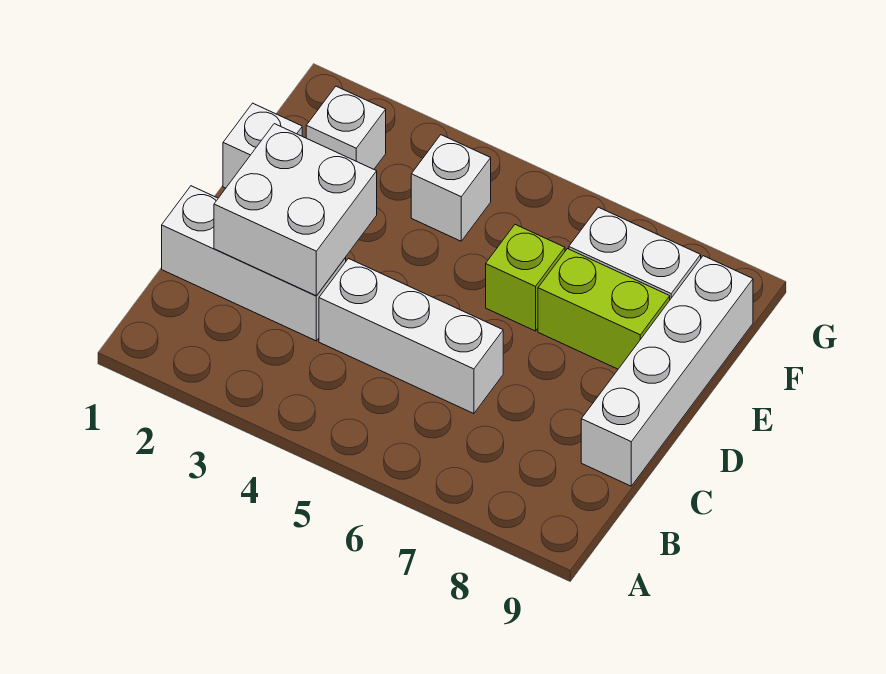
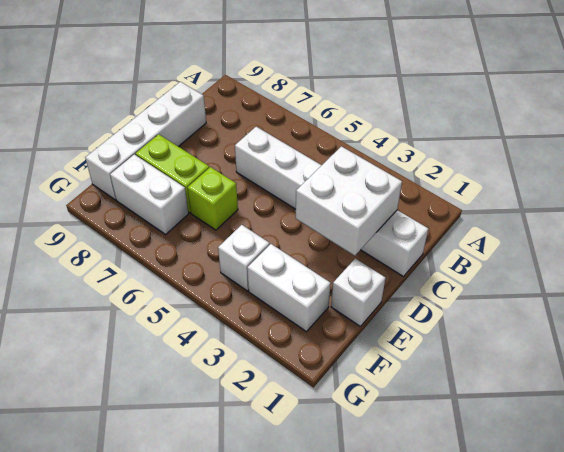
white 1x1 brick [306,86,386,169] -> white 1x2 brick [247,244,330,332]

